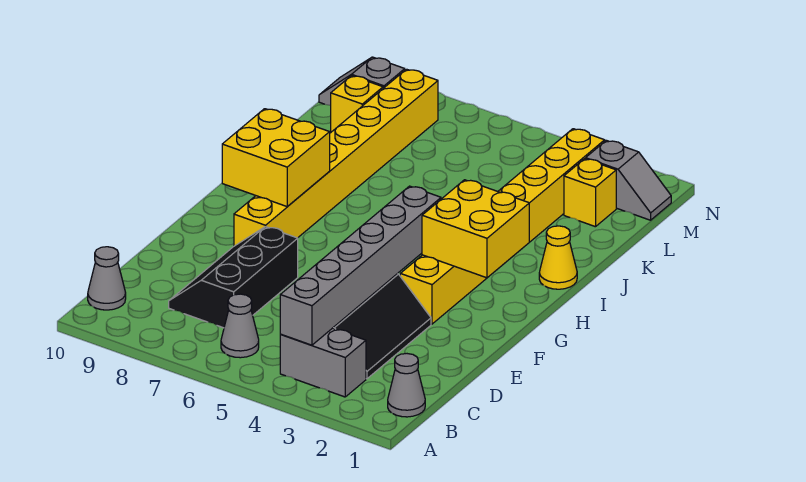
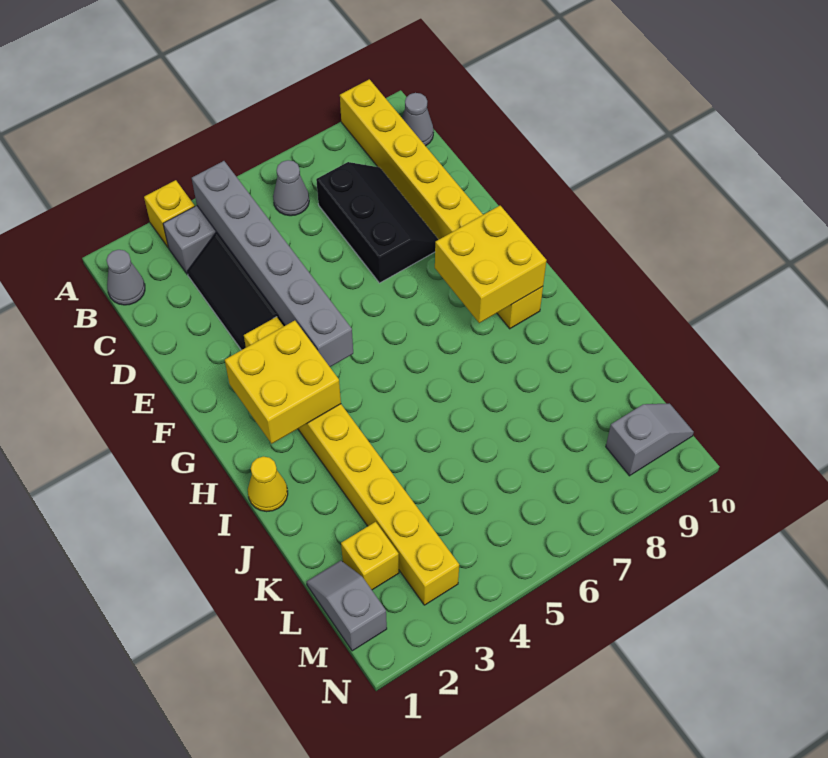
yellow 1x8 brick [234,69,438,246] -> yellow 1x8 brick moved to [340,79,543,329]
yellow 1x1 brick [331,76,383,132] -> yellow 1x1 brick moved to [144,180,195,248]
grey 1x2 slope [586,140,671,220] -> grey 1x2 slope turned to [307,561,387,651]

